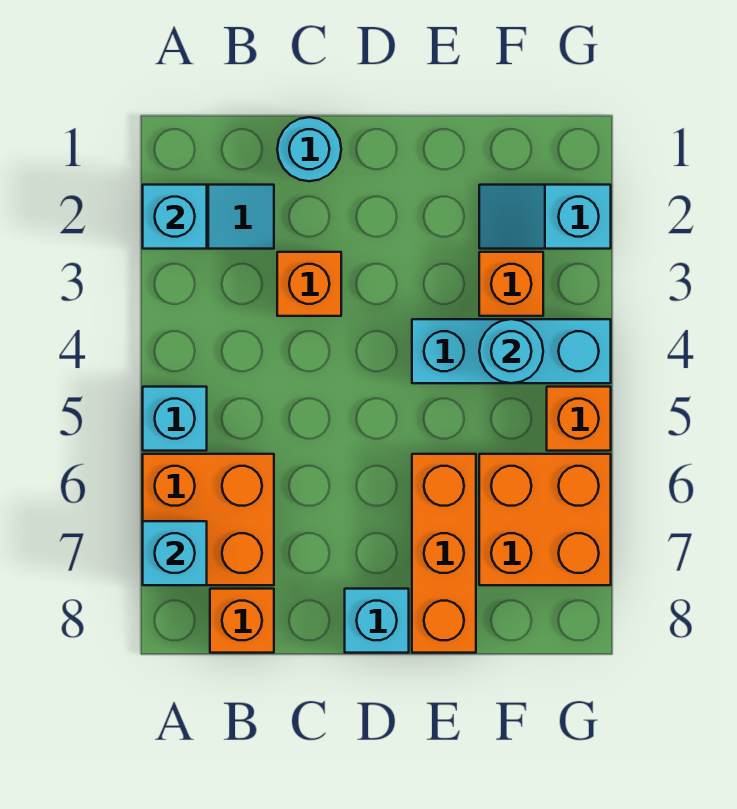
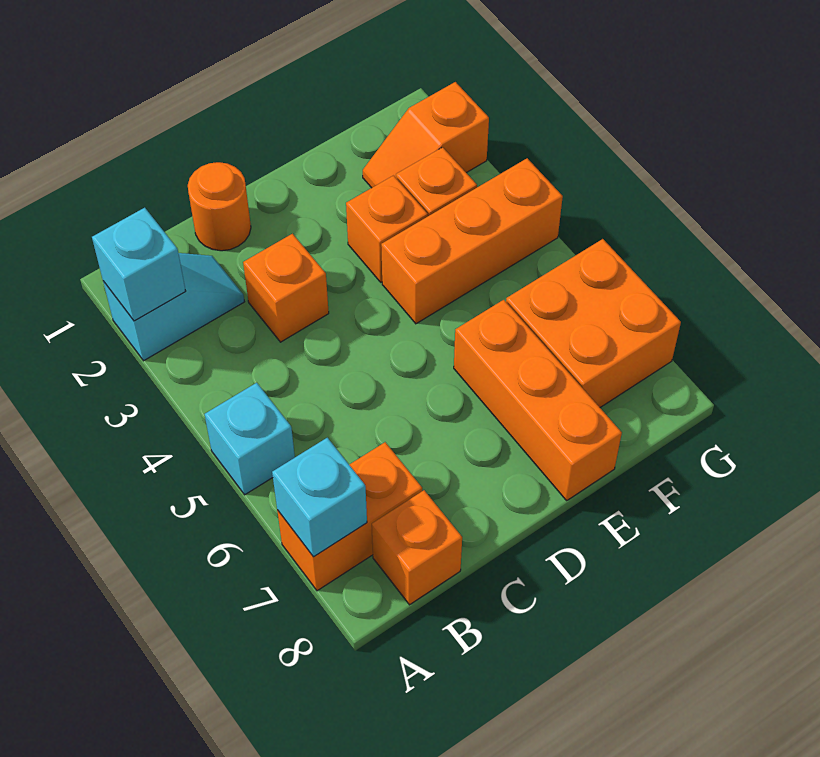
orange 2x2 brick [143,454,274,585] -> orange 1x2 brick [277,442,422,591]
cyan 1x1 round brick [277,117,341,181] -> orange 1x1 round brick [188,162,251,251]
cyan 1x1 brick [345,589,409,653] -> none
cyan 1x3 brick [412,319,611,383] -> orange 1x3 brick [381,158,563,324]
cyan 1x2 slope [479,185,611,249] -> orange 1x2 slope [363,82,489,188]
cyan 1x1 round brick [479,319,543,383] -> none
orange 1x1 brick [547,387,611,451] -> orange 1x1 brick moved to [346,176,428,282]

